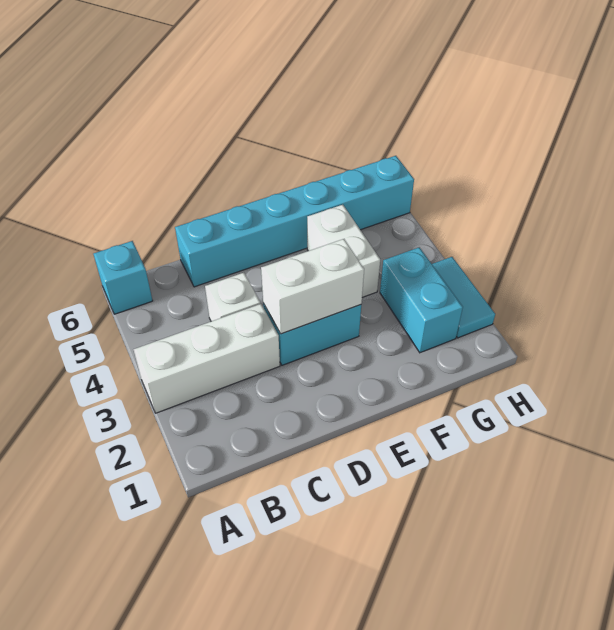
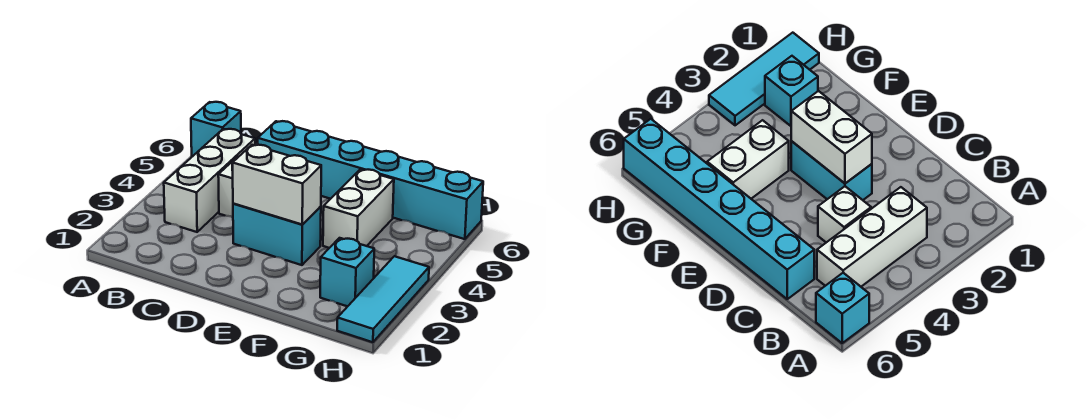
white 1x3 brick [134,304,280,413] -> white 1x3 brick turned to [164,129,255,232]
cyan 1x2 brick [380,247,463,353] -> cyan 1x1 brick [320,238,374,306]
cyan 1x2 tile [432,257,495,338] -> cyan 1x3 tile [337,256,429,342]

